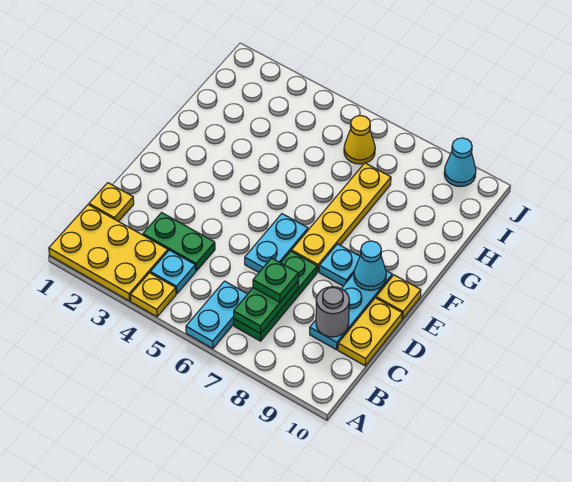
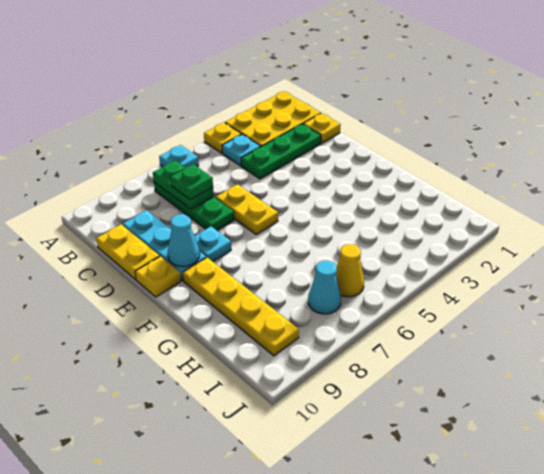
cyan 1x2 plate [186,281,247,349] -> cyan 1x1 plate [159,145,199,167]
green 1x2 plate [143,213,215,271] -> green 1x3 plate [241,124,321,179]
grey 1x1 round brick [316,287,349,337] -> none
cyan 1x2 plate [245,214,308,272] -> yellow 1x2 plate [216,184,278,234]
yellow 1x4 plate [292,163,391,272] -> yellow 1x4 plate moved to [183,258,299,356]
cyan 1x1 cone [444,138,476,187] -> cyan 1x1 cone moved to [308,261,341,314]

